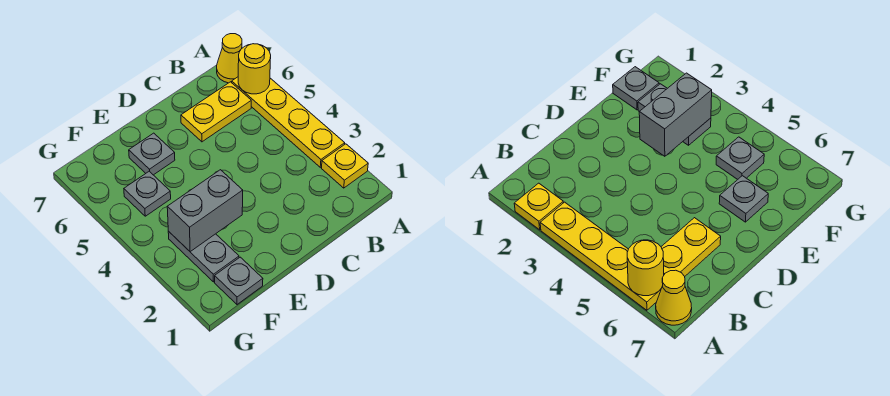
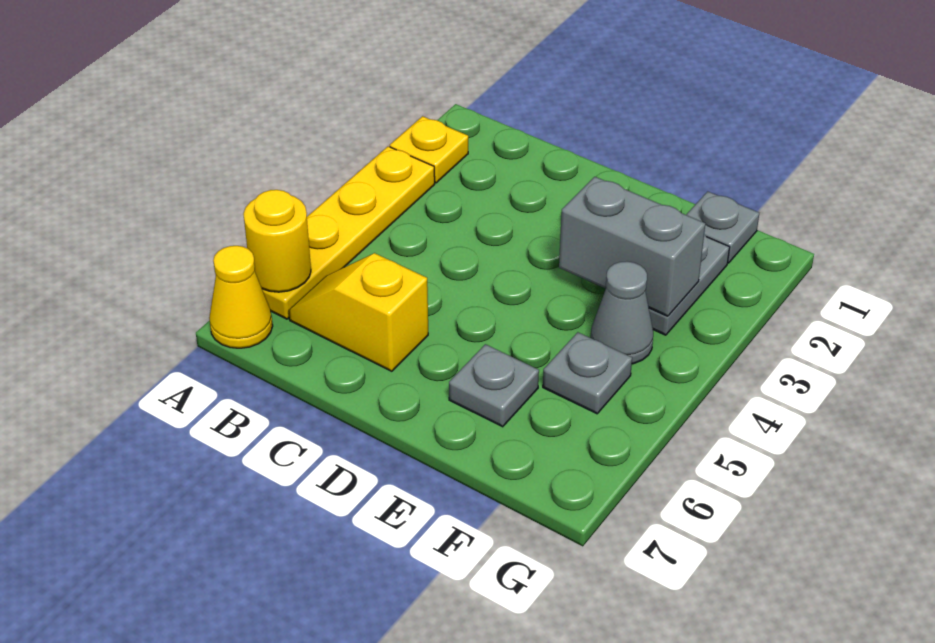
yellow 1x2 plate [181,82,251,142] -> yellow 1x2 slope [289,253,428,371]
none -> grey 1x1 cone [591,261,653,364]

